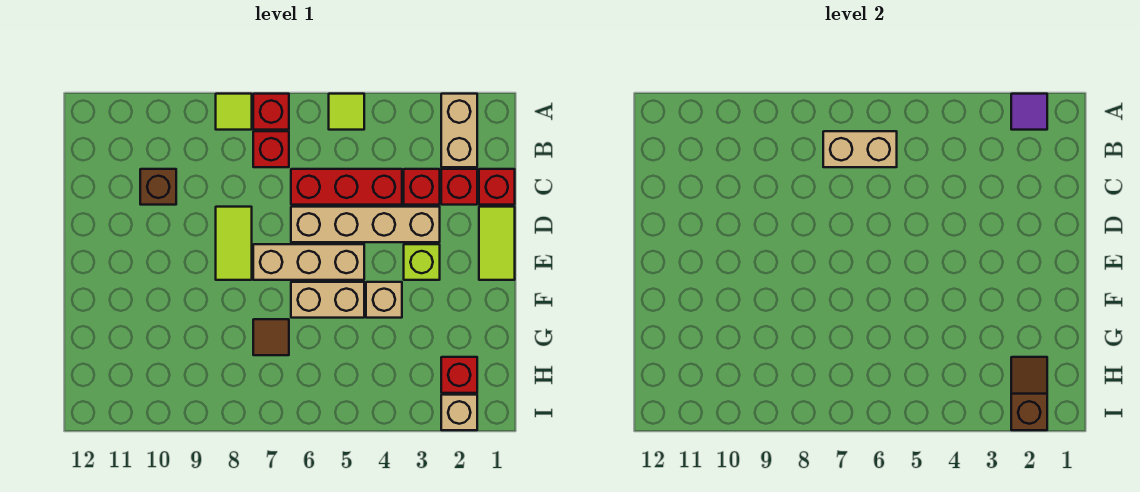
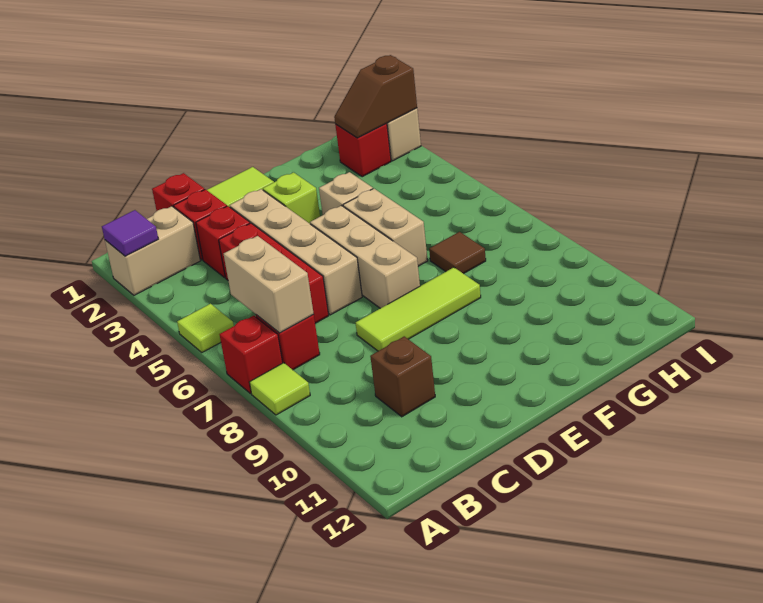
lime 1x2 tile [216,207,252,280] -> lime 1x3 tile [356,267,481,351]

